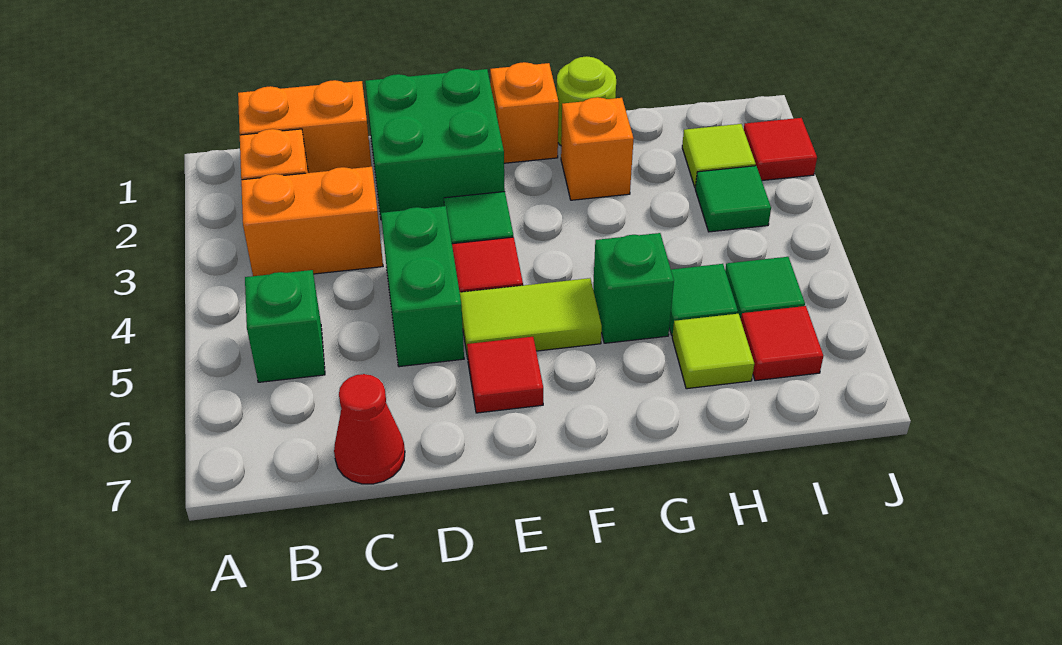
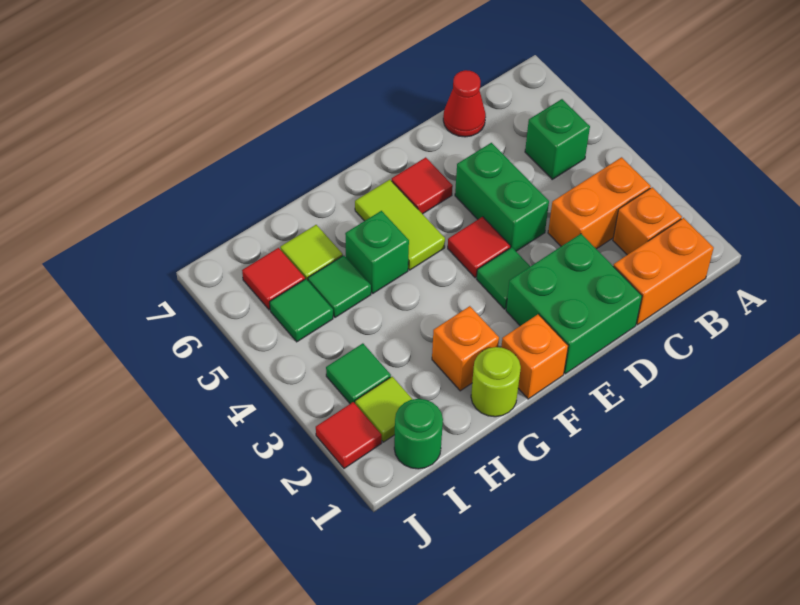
lime 1x2 tile [460,278,602,358] -> lime 1x2 tile turned to [355,180,445,270]
none -> green 1x1 round brick [394,399,443,469]

